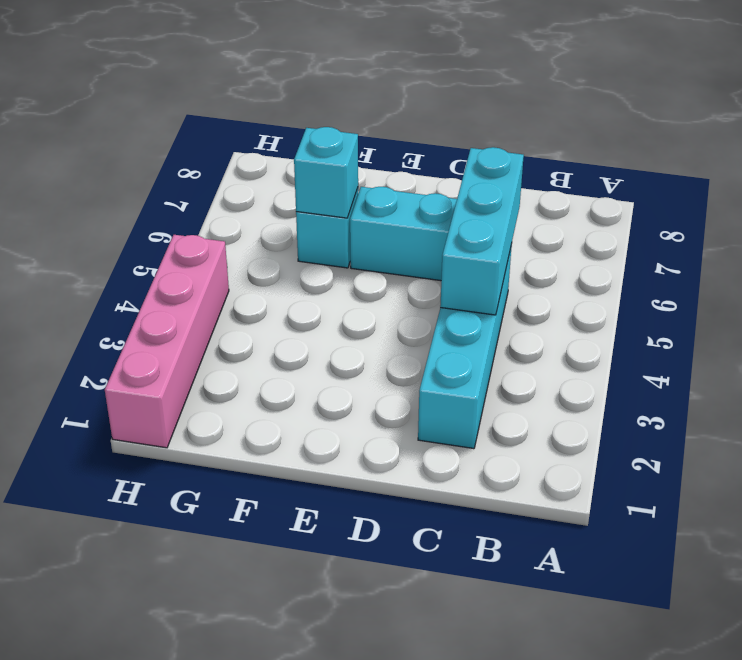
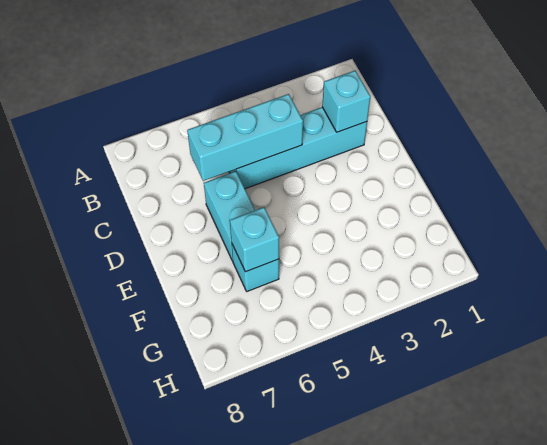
none -> cyan 1x1 brick [322,71,370,132]
pink 1x4 brick [105,235,229,448] -> none

